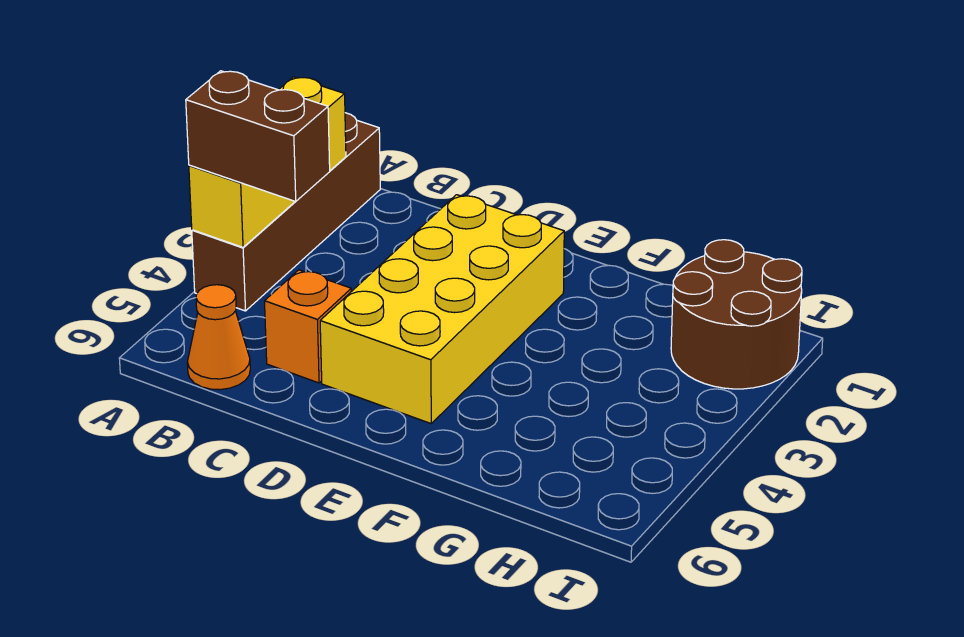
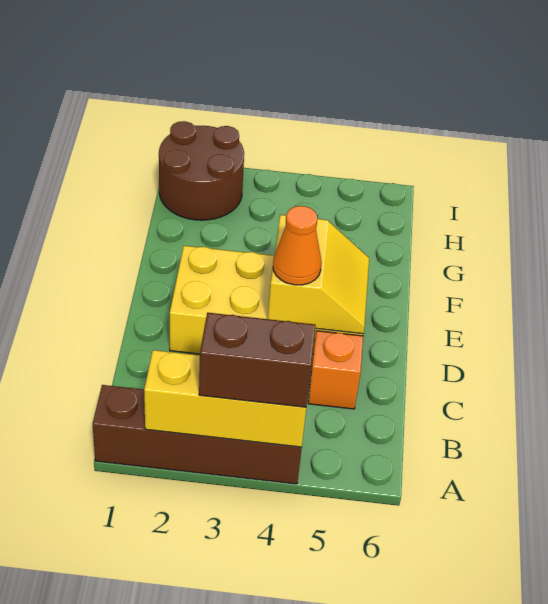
brown 1x2 brick [186,71,330,202] -> brown 1x2 brick turned to [199,313,316,407]
orange 1x1 cone [187,285,250,390] -> orange 1x1 cone moved to [273,206,322,285]
none -> yellow 2x2 slope [268,215,369,334]

